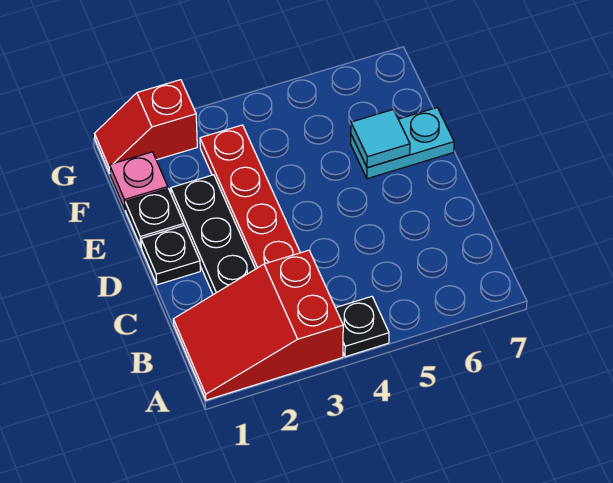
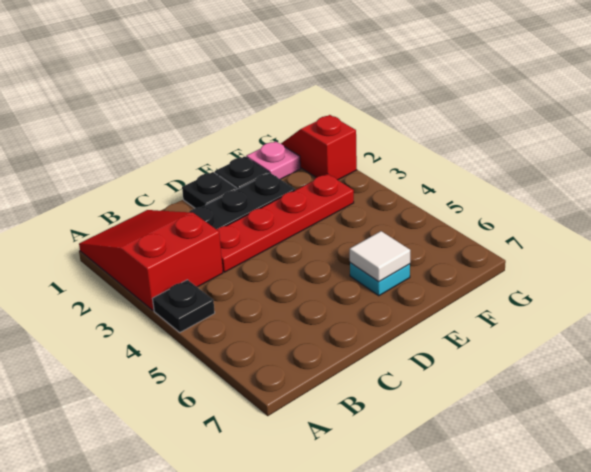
cyan 1x2 plate [351,108,454,179] -> cyan 1x1 plate [350,263,410,296]
cyan 1x1 tile [351,109,410,168] -> white 1x1 tile [350,231,410,282]

